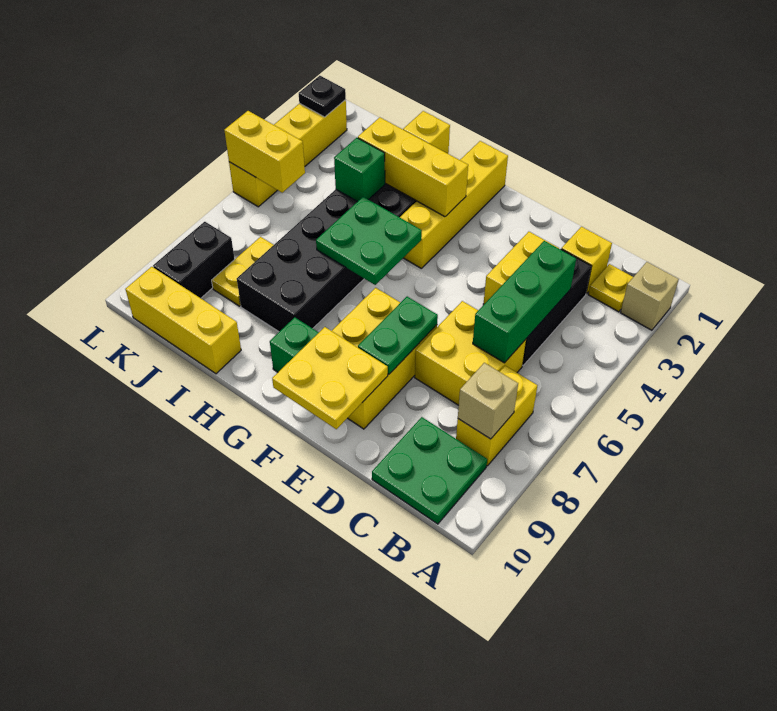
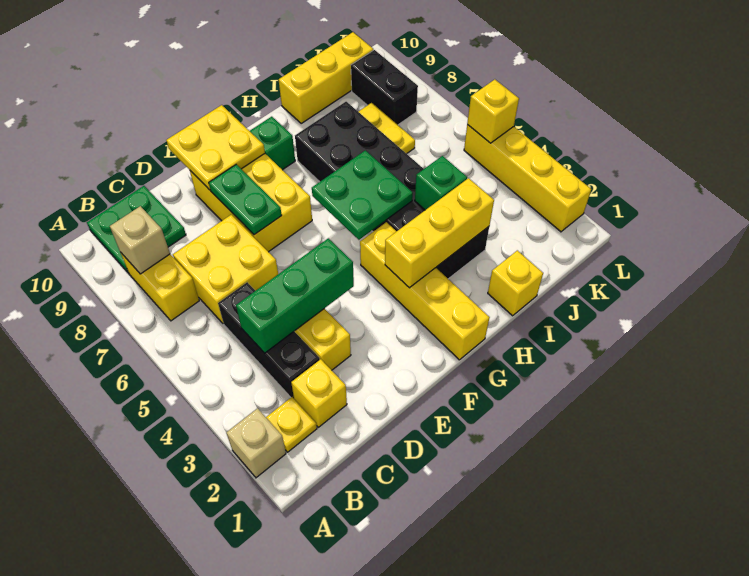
green 1x3 brick [473,241,576,363] -> green 1x3 brick turned to [236,238,354,353]
yellow 1x2 brick [224,111,305,193] -> yellow 1x1 brick [467,79,519,143]
black 1x1 plate [299,76,346,117] -> none

